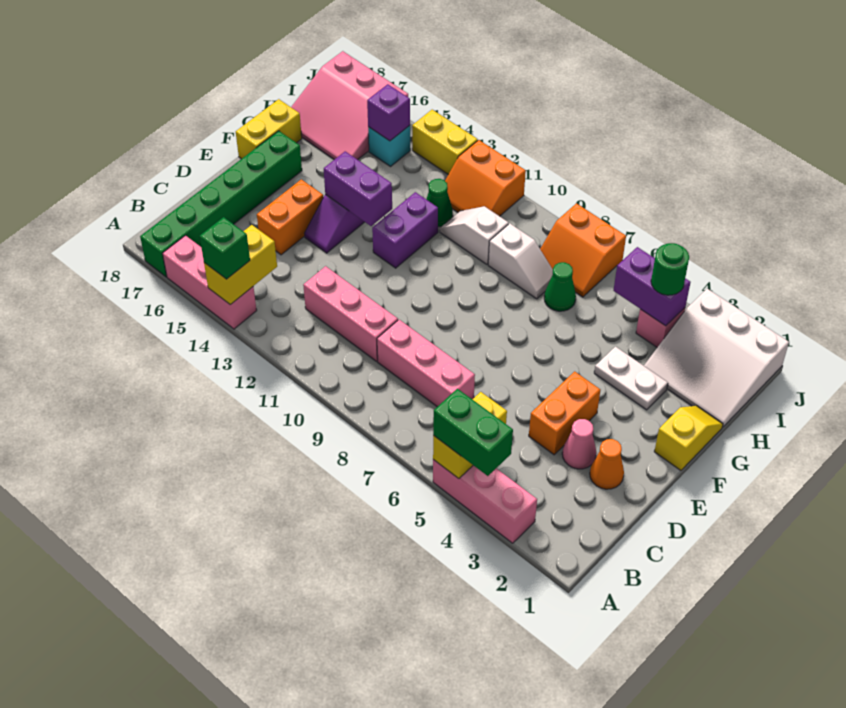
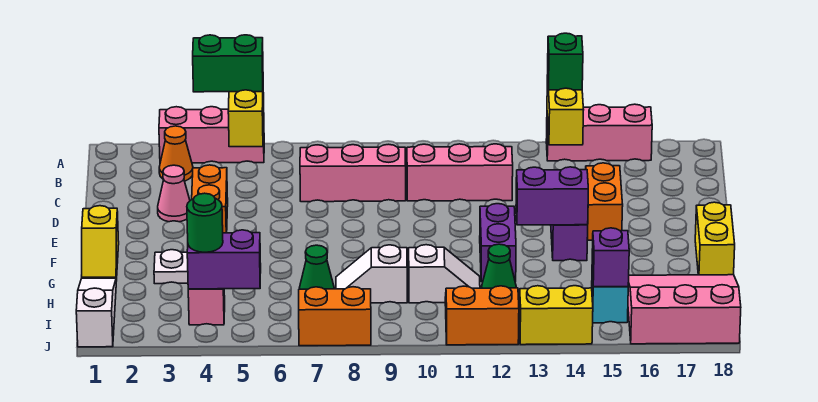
green 1x6 brick [140,131,302,277] -> none
orange 1x1 cone [590,439,624,489] -> orange 1x1 cone moved to [159,126,193,181]
white 3x3 slope [644,289,789,427] -> white 1x3 slope [76,278,116,347]

